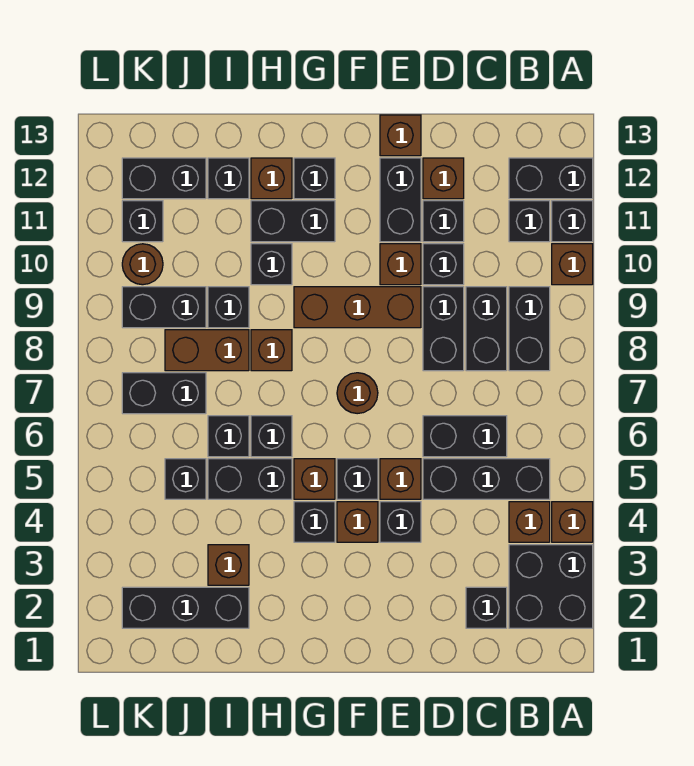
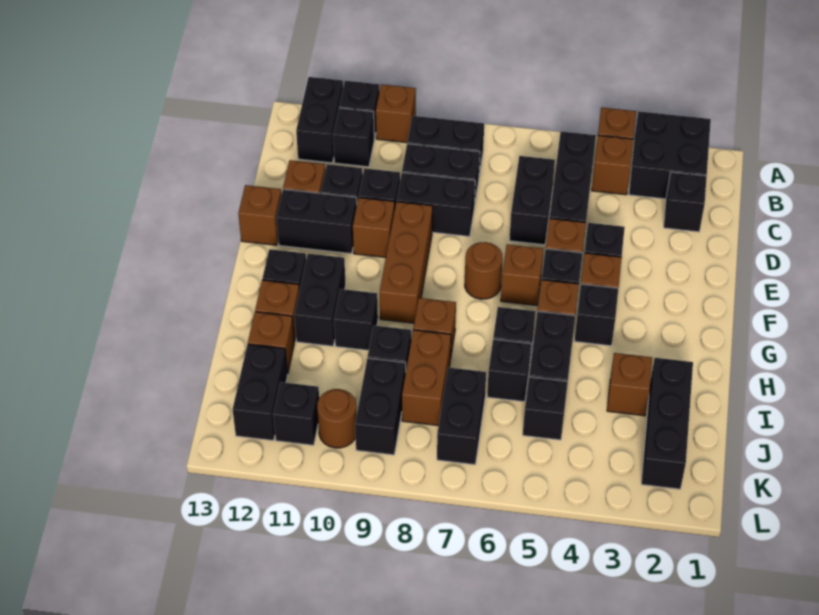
none -> brown 1x1 brick [501,244,543,306]
black 1x1 brick [208,158,249,199] -> brown 1x1 brick [248,312,294,374]

